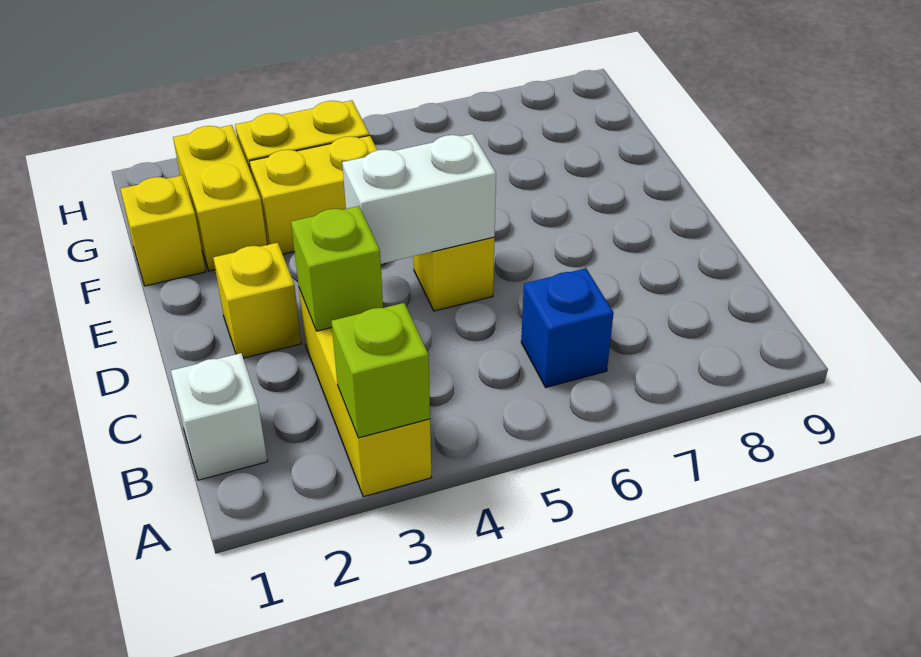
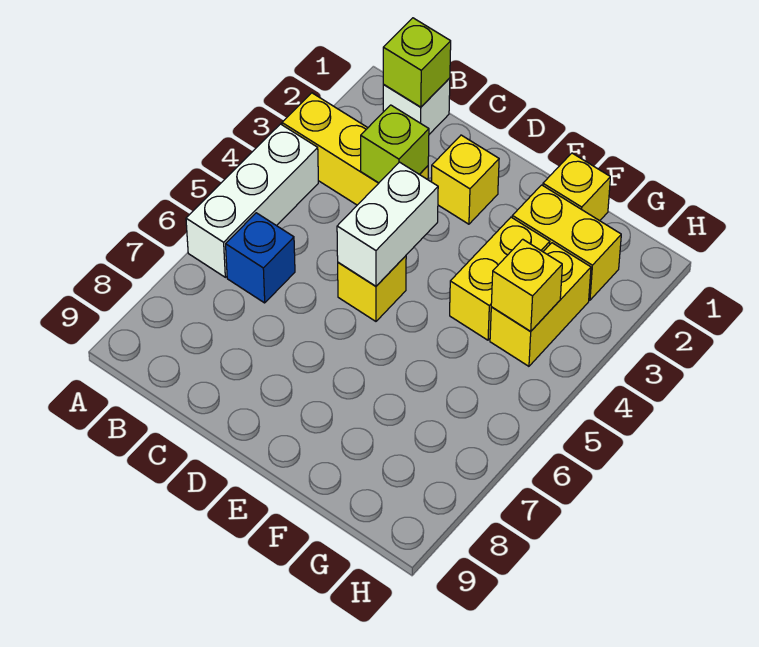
lime 1x1 brick [331,303,430,438] -> lime 1x1 brick moved to [383,18,451,107]
none -> white 1x3 brick [186,124,318,277]
none -> yellow 1x1 brick [491,239,562,331]

